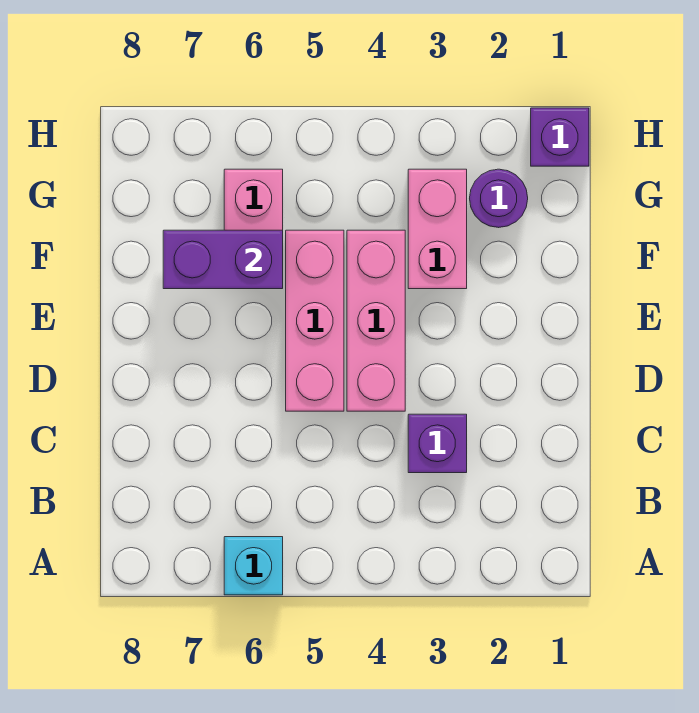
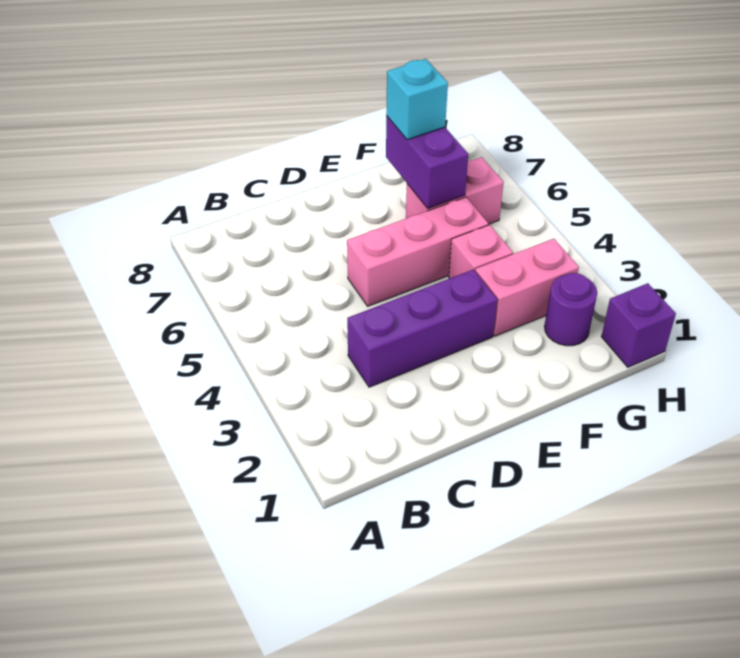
cyan 1x1 brick [224,537,283,595] -> cyan 1x1 brick moved to [386,59,448,140]
purple 1x1 brick [408,414,467,473] -> purple 1x3 brick [347,270,497,387]
pink 1x3 brick [347,230,405,411] -> pink 1x1 brick [449,225,513,278]

